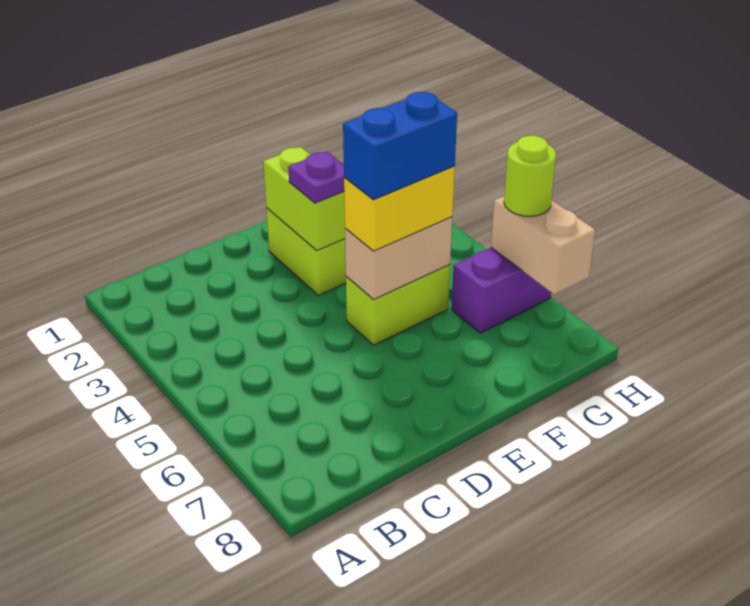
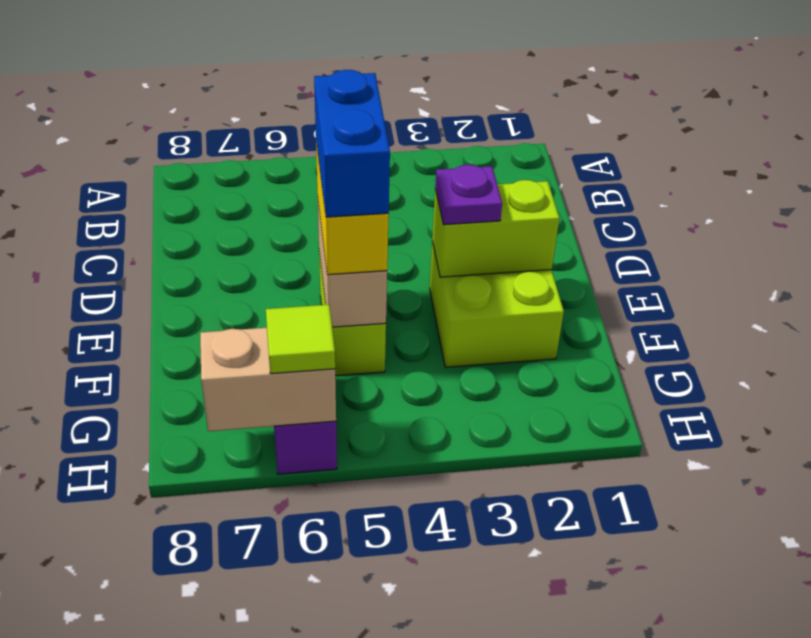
lime 1x1 round brick [504,136,556,216] -> lime 1x1 tile [266,304,335,374]

